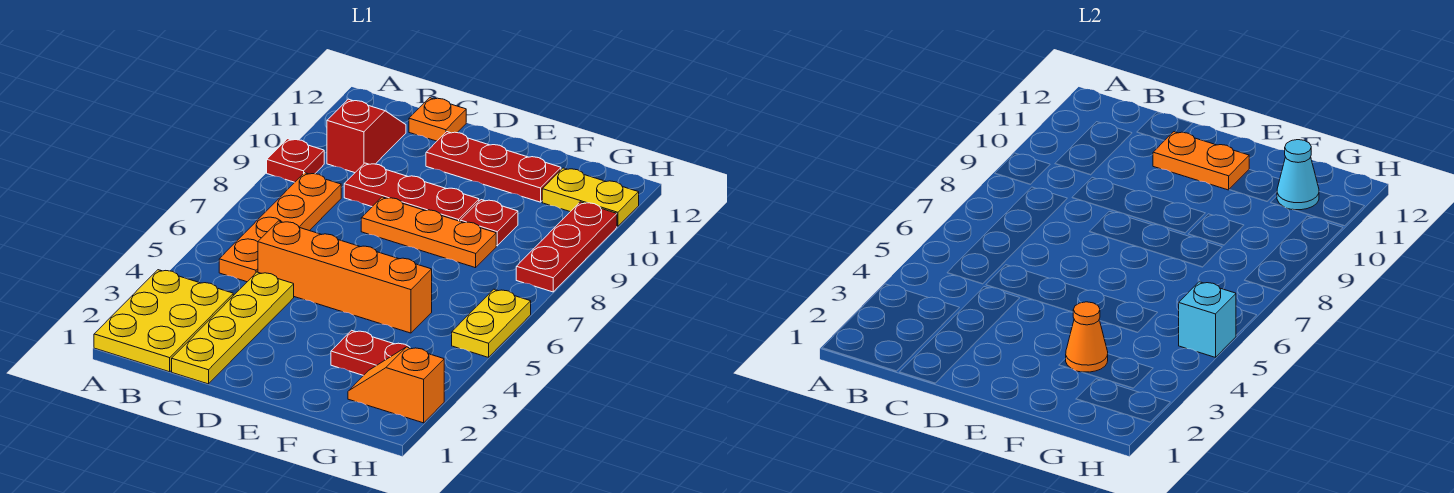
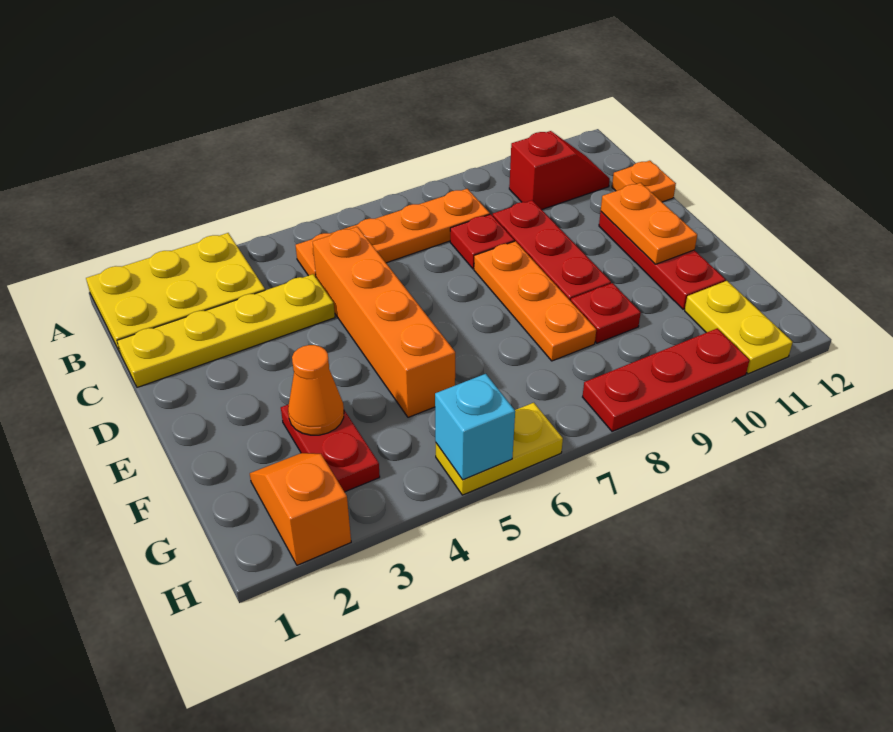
red 1x1 plate [267,139,324,182] -> red 1x1 plate moved to [450,214,514,269]
cyan 1x1 cone [1277,140,1319,210] -> none

